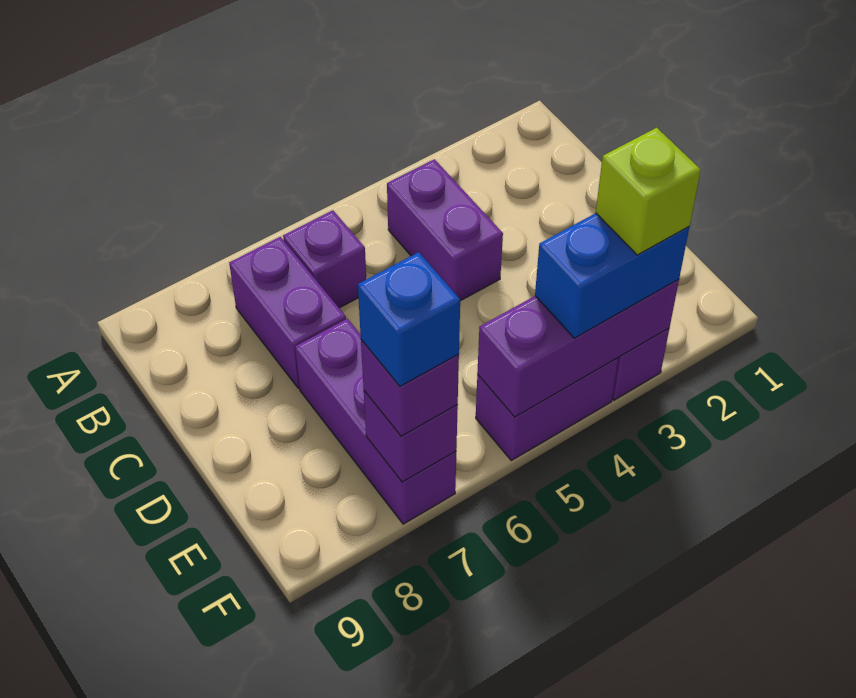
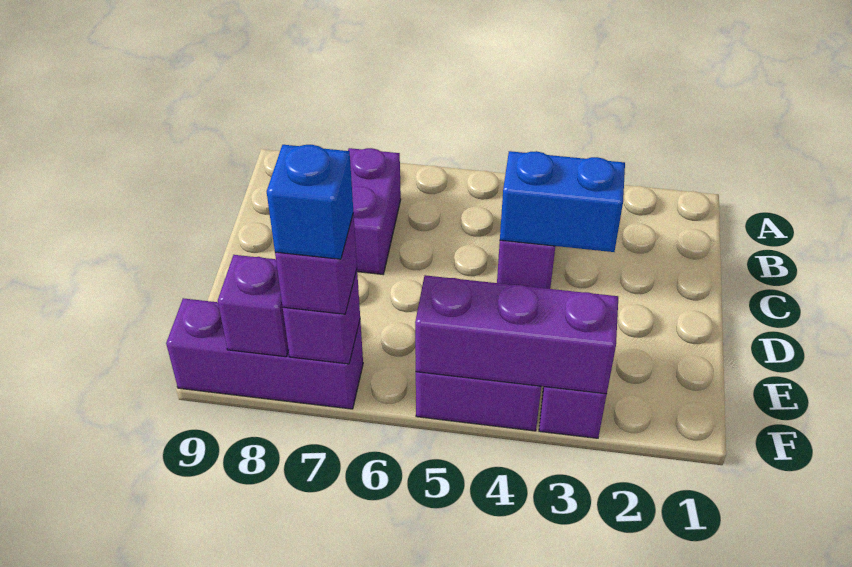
purple 1x1 brick [283,210,366,308] -> purple 1x1 brick moved to [218,255,288,357]
purple 1x3 brick [295,319,456,524] -> purple 1x3 brick turned to [166,298,363,409]
blue 1x2 brick [535,213,689,338] -> blue 1x2 brick moved to [500,151,625,252]
lime 1x1 brick [596,128,701,255] -> none

